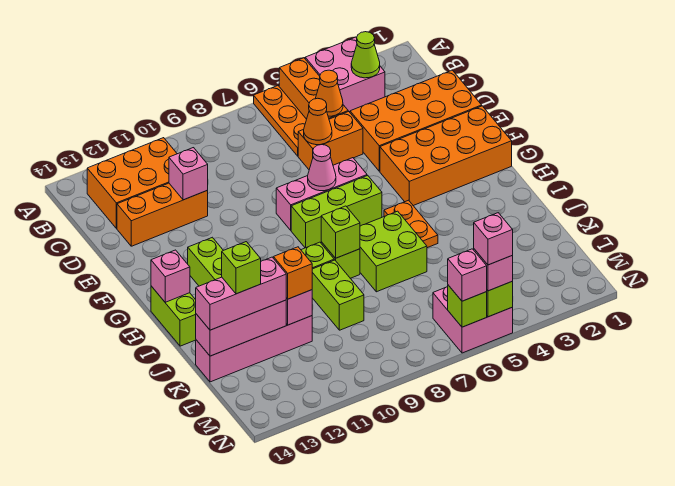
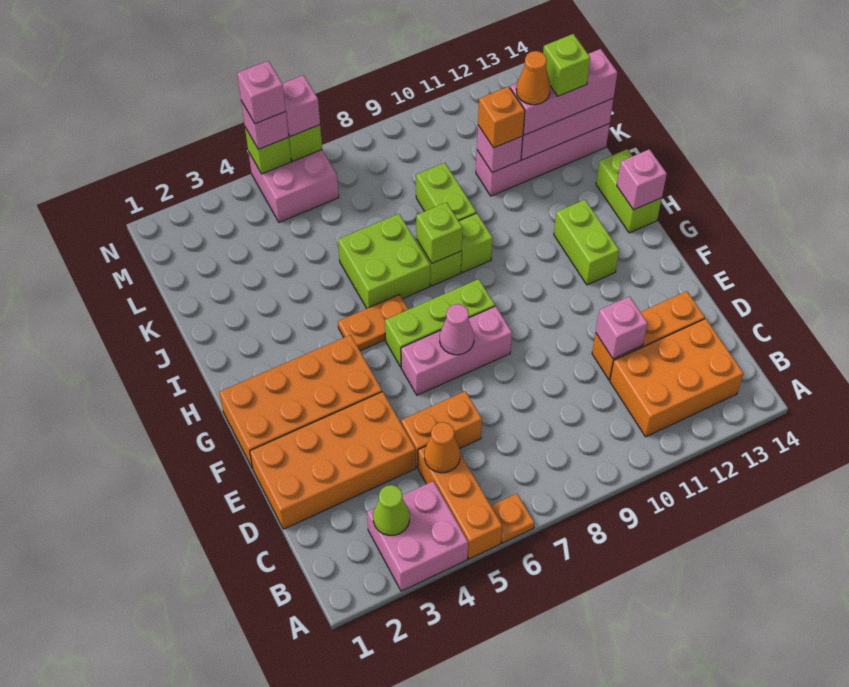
orange 1x3 plate [254,86,307,156] -> orange 1x1 plate [491,494,534,543]
orange 1x1 cone [304,98,332,145] -> orange 1x1 cone moved to [516,51,550,105]
orange 1x2 plate [384,200,438,248] -> orange 1x2 plate turned to [338,295,408,351]

